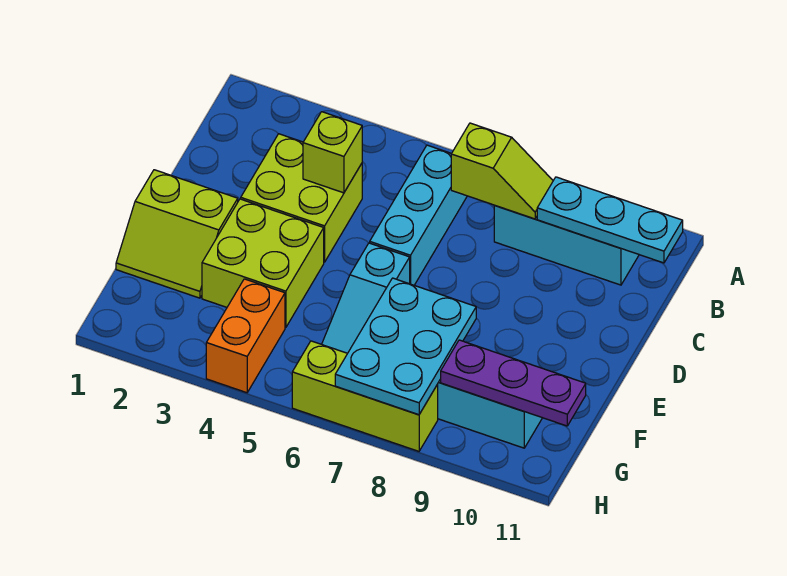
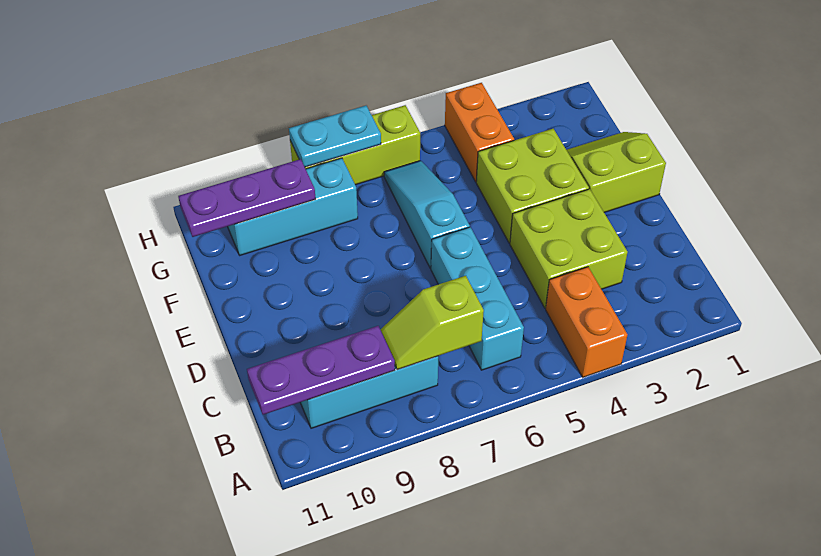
none -> orange 1x2 brick [546,267,627,377]
cyan 1x3 plate [537,177,683,263] -> purple 1x3 plate [247,326,395,415]
lime 1x1 brick [303,112,362,193] -> none
cyan 2x3 plate [335,278,476,415] -> cyan 1x2 plate [289,106,381,167]

